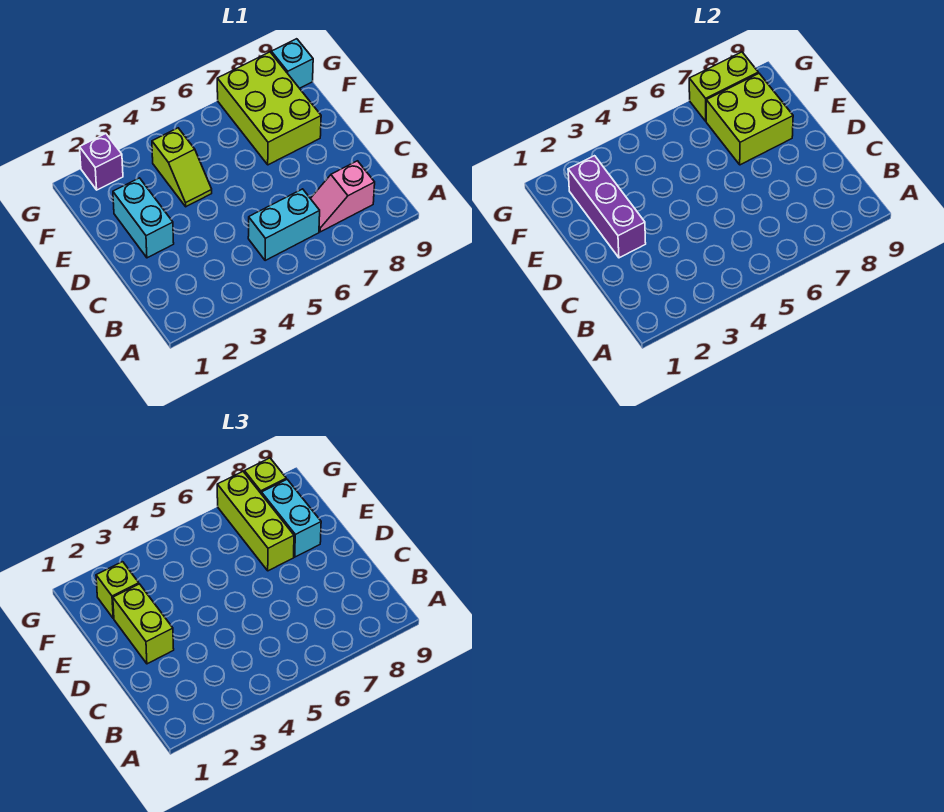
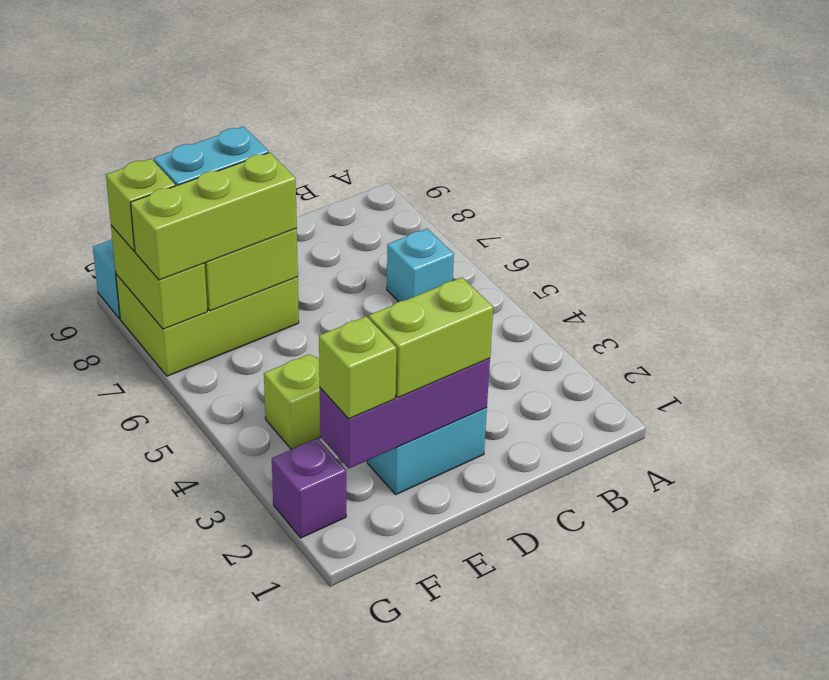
cyan 1x2 brick [248,189,320,261] -> cyan 1x1 brick [387,229,454,302]
pink 1x2 slope [310,161,375,232] -> none

